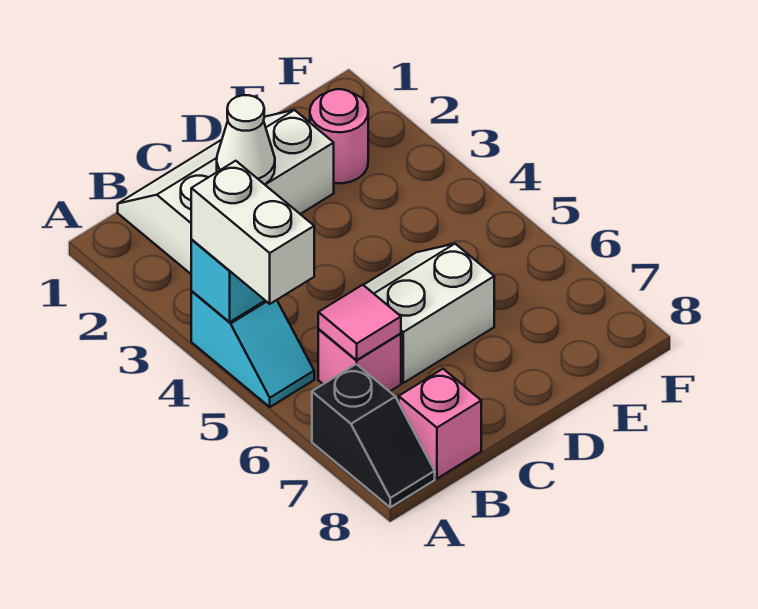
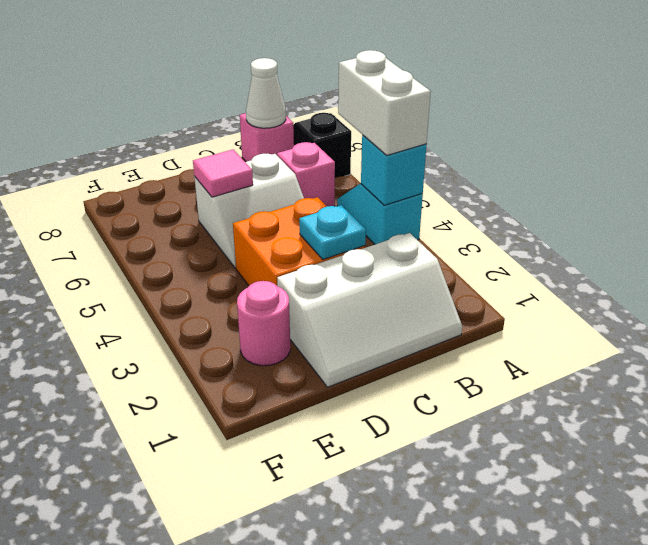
pink 1x1 tile [318,285,401,360] -> pink 1x1 tile moved to [193,149,253,197]
white 1x1 cone [217,95,275,184] -> white 1x1 cone moved to [246,58,286,128]
none -> orange 2x2 brick [233,197,365,285]
none -> cyan 1x1 plate [299,205,366,259]

